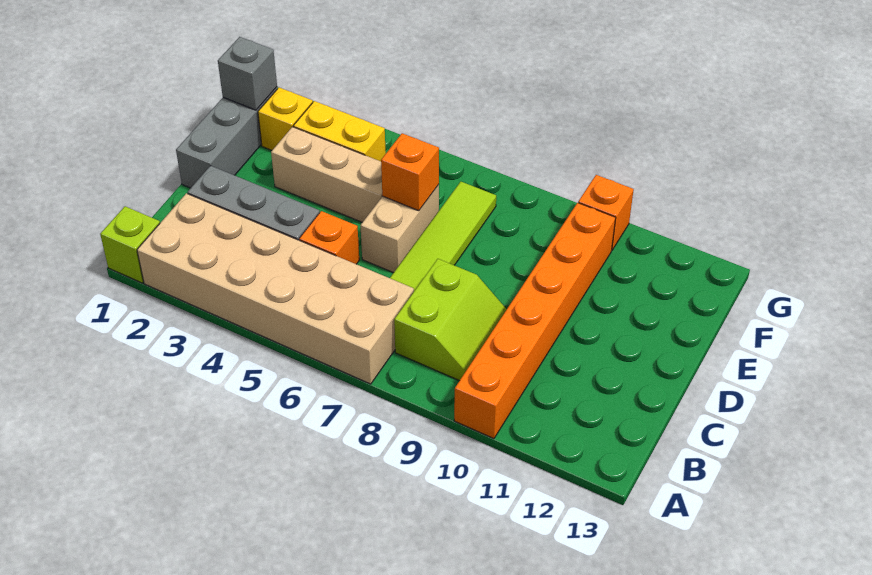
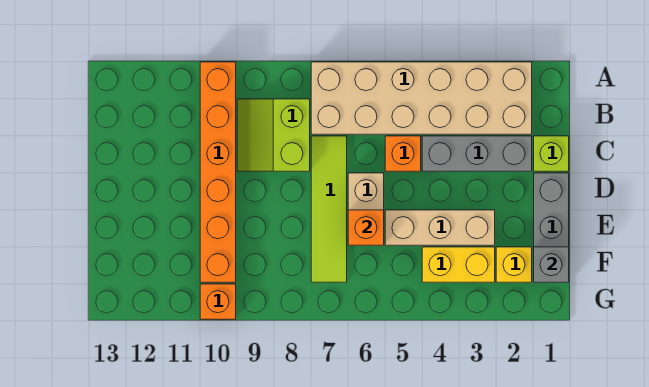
lime 1x1 brick [100,206,160,283] -> lime 1x1 brick moved to [534,136,569,171]

